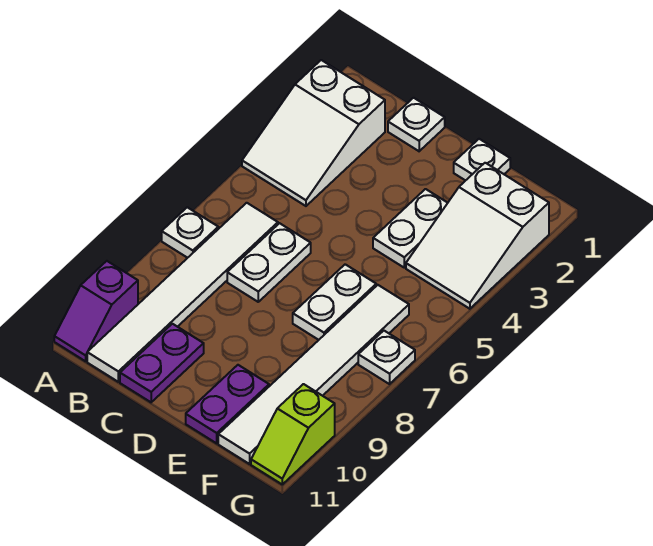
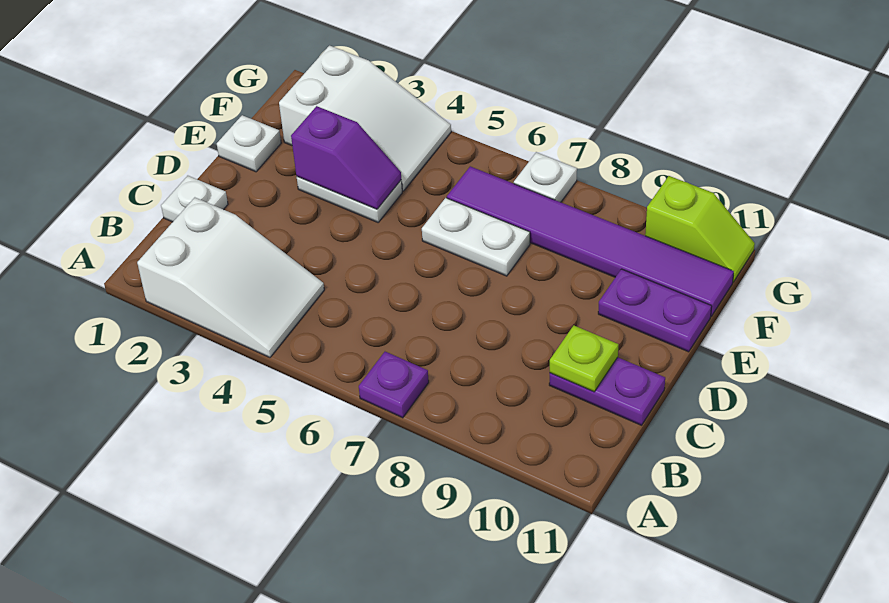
white 1x1 plate [162,207,218,258] -> purple 1x1 plate [359,352,429,418]
purple 1x2 slope [54,261,138,361] -> purple 1x2 slope moved to [291,106,401,209]
white 1x6 tile [87,203,278,382] -> none
white 1x2 plate [227,223,311,302] -> none
none -> lime 1x1 plate [550,326,618,392]
white 1x6 tile [218,285,409,464] -> purple 1x6 tile [447,166,734,316]

